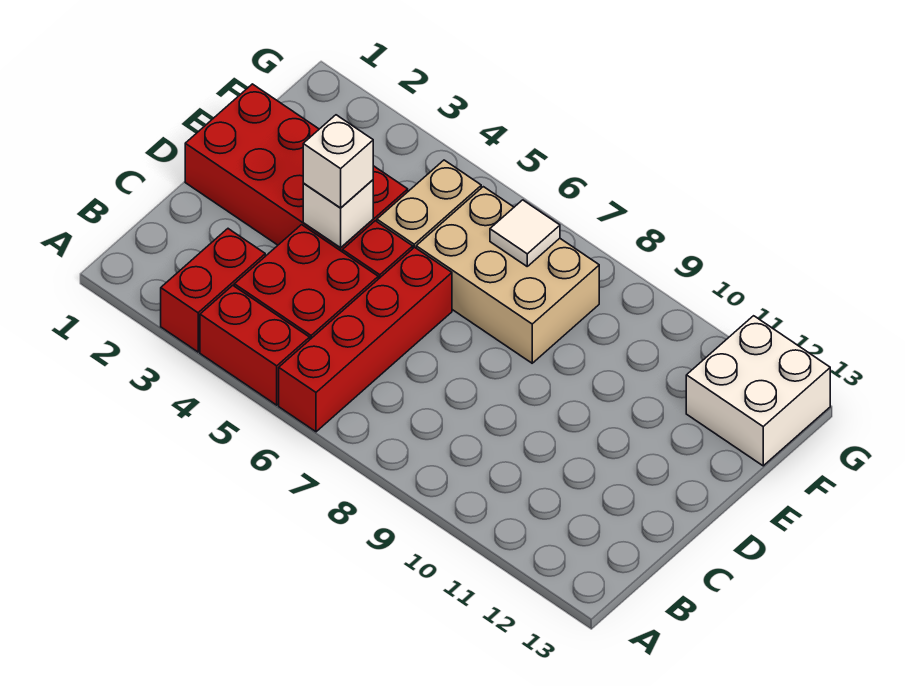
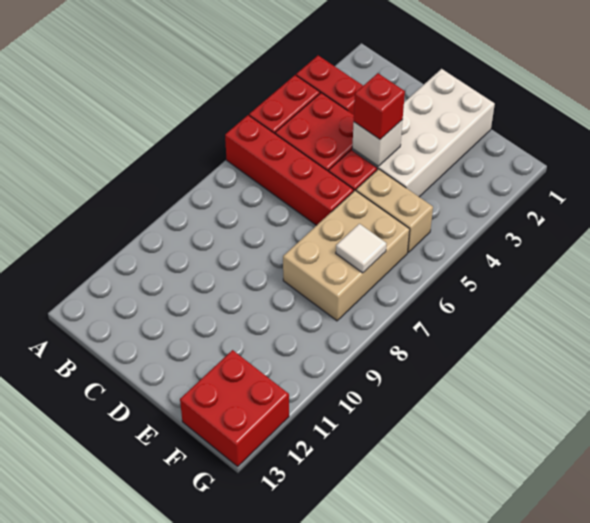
red 2x4 brick [185,84,408,252] -> white 2x4 brick [352,69,495,197]
white 1x1 brick [303,115,373,208] -> red 1x1 brick [354,73,405,139]
white 2x2 brick [686,316,830,466] -> red 2x2 brick [180,350,289,466]

